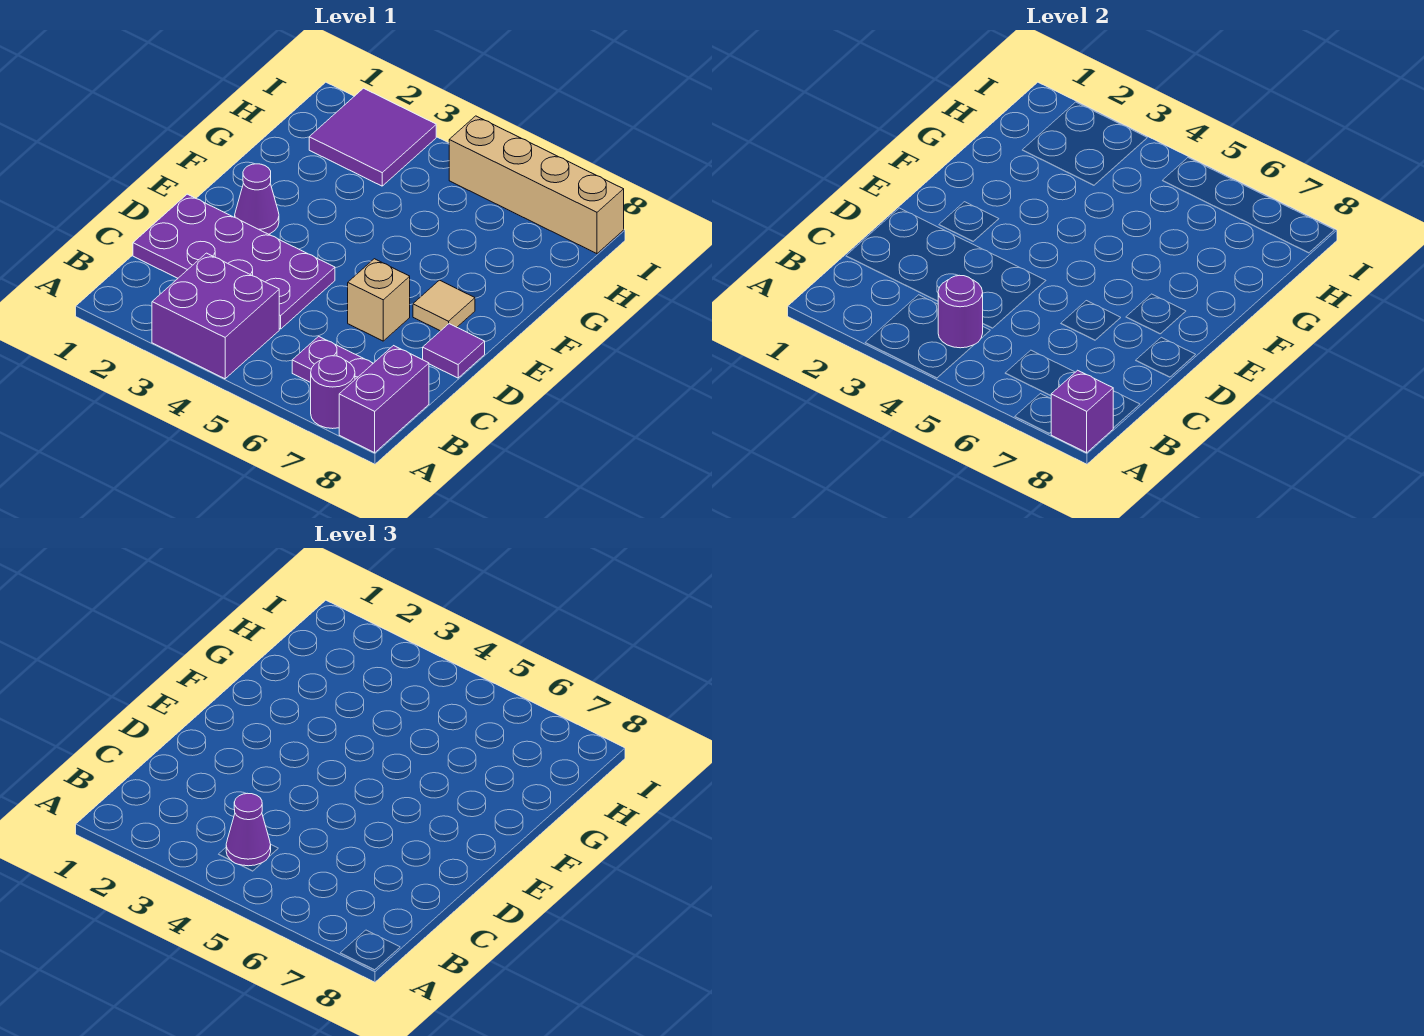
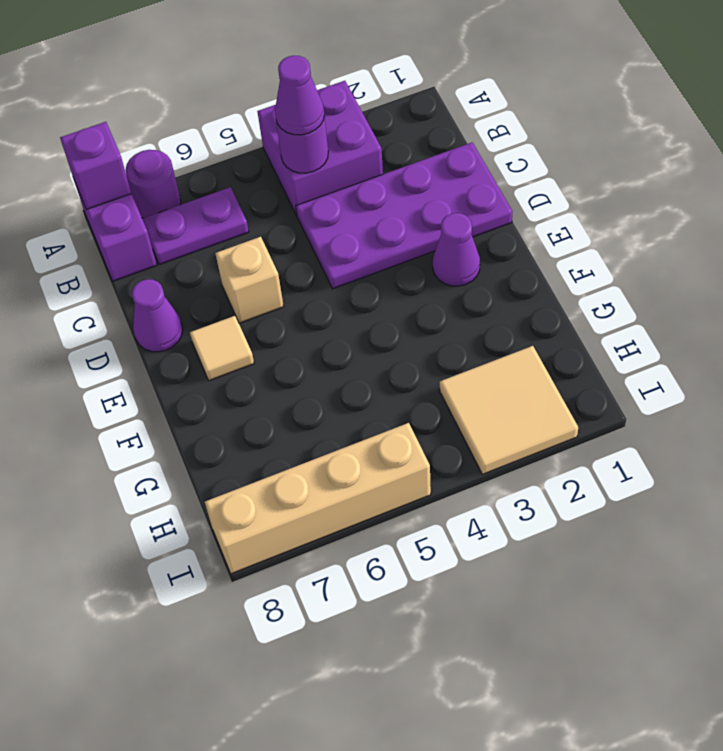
purple 1x1 tile [423,324,485,378] -> purple 1x1 cone [132,279,183,352]
purple 2x2 tile [309,88,436,186] -> tan 2x2 tile [440,346,578,474]

